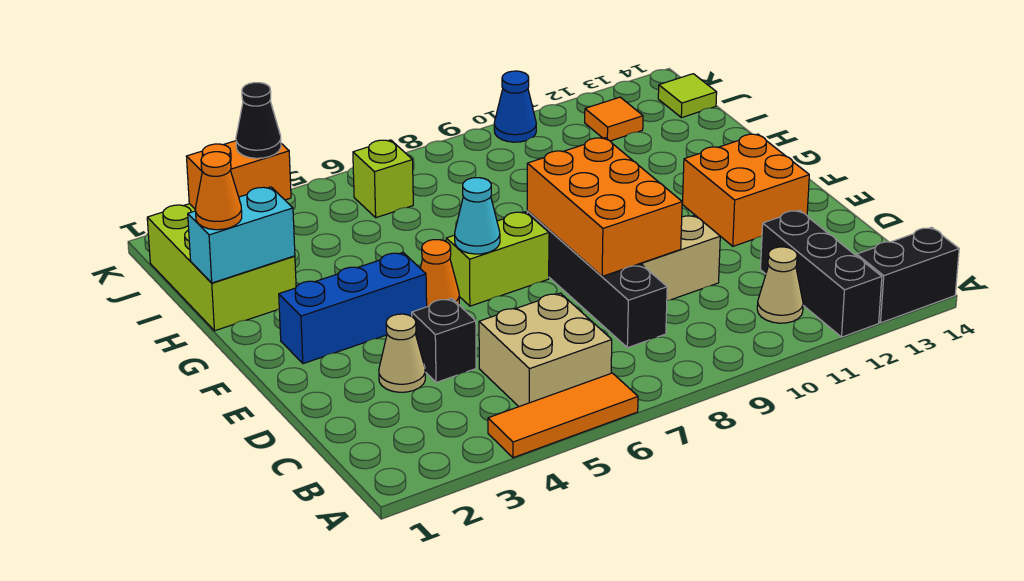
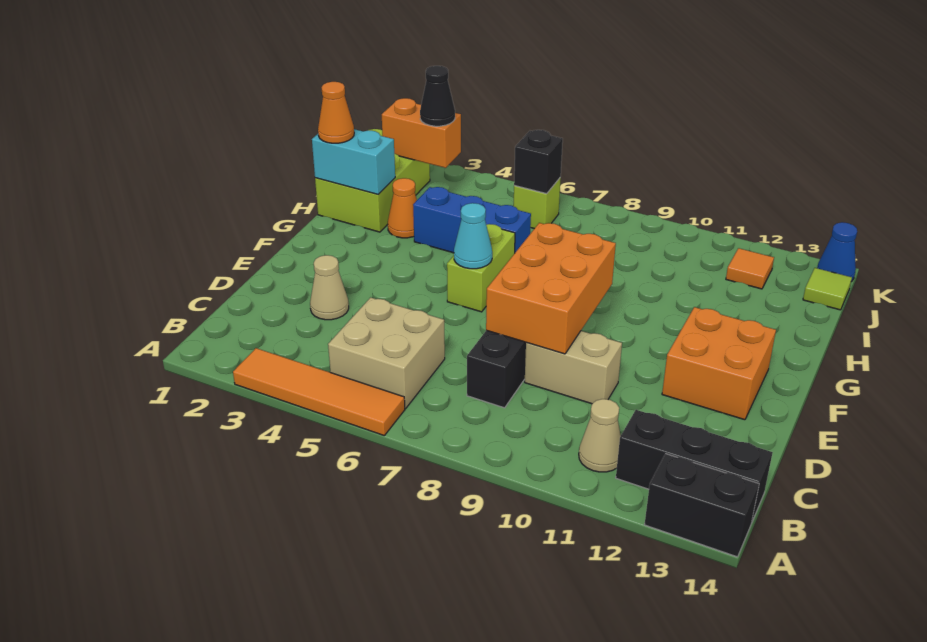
orange 1x3 tile [488,373,638,458] -> orange 1x4 tile [233,348,405,435]
black 1x3 brick [761,210,882,337] -> black 1x3 brick turned to [616,410,773,521]
black 1x1 brick [412,298,476,382] -> black 1x1 brick moved to [514,130,563,194]
blue 1x3 brick [279,253,427,364] -> blue 1x3 brick moved to [413,187,531,253]
orange 1x1 cone [420,240,459,307] -> orange 1x1 cone moved to [388,178,417,238]
lime 1x2 brick [446,212,549,306] -> lime 1x2 brick turned to [447,224,515,312]
blue 1x1 cone [494,71,536,142] -> blue 1x1 cone moved to [817,222,857,282]

